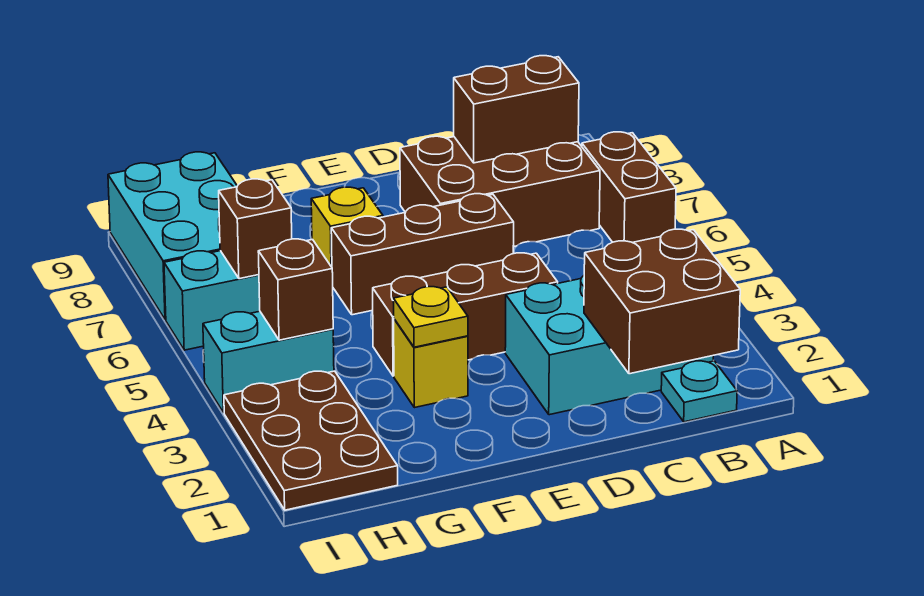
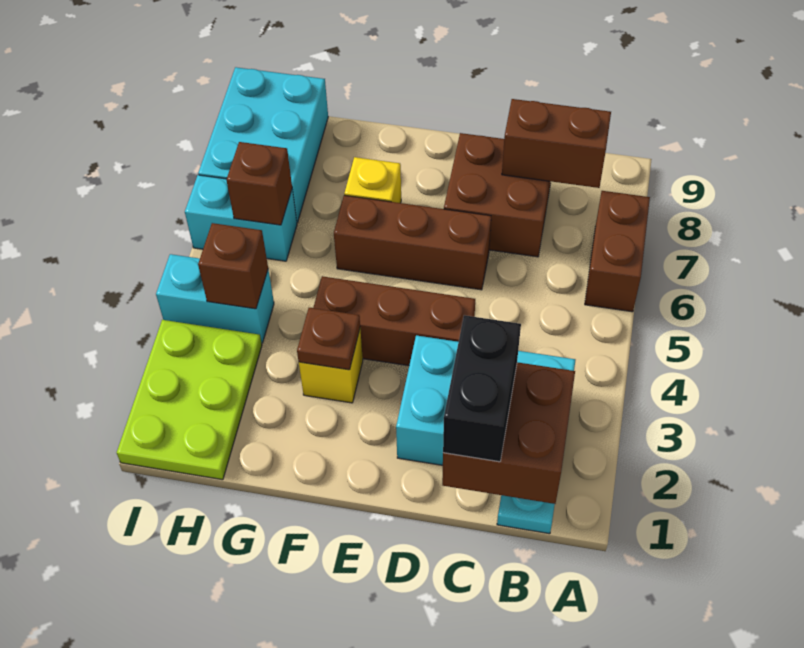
brown 2x3 brick [400,136,600,247] -> brown 2x2 brick [444,133,551,257]
none -> black 1x2 brick [443,315,521,462]
yellow 1x1 plate [393,287,468,347] -> brown 1x1 plate [297,308,360,370]
brown 2x3 plate [224,371,398,510] -> lime 2x3 plate [117,320,262,480]

